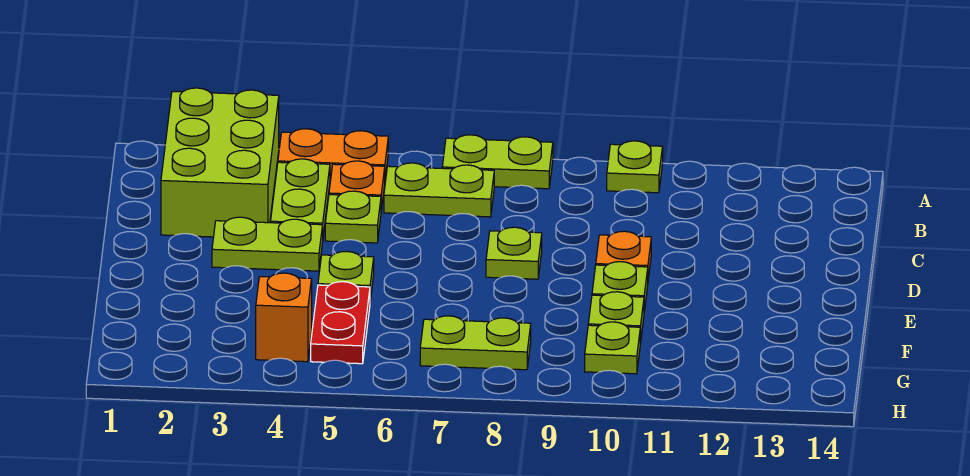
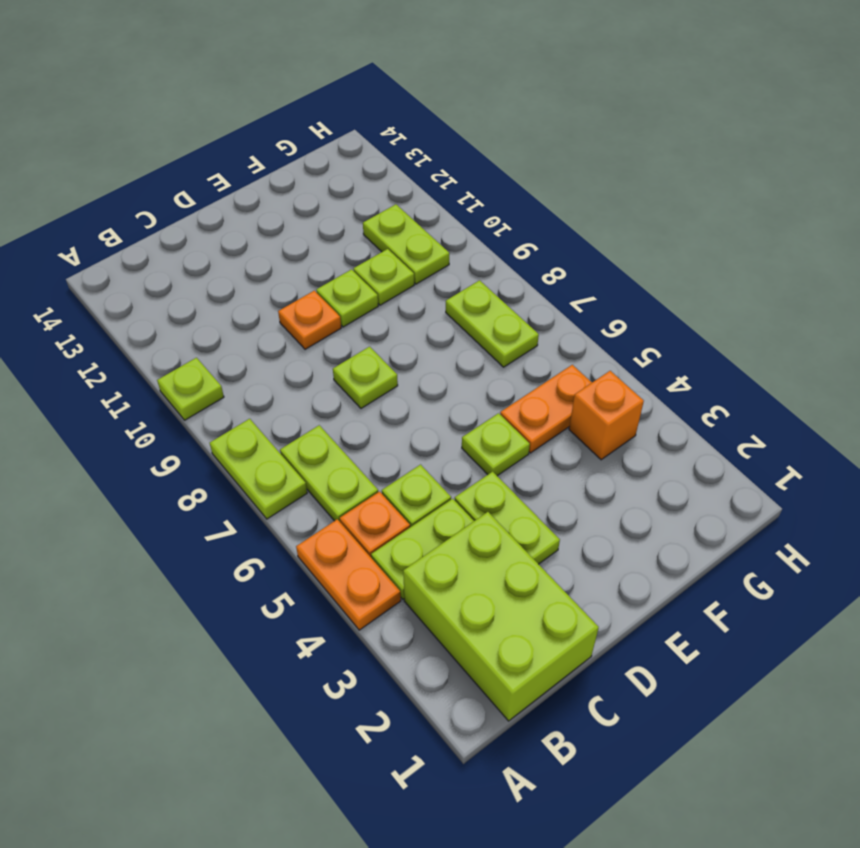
lime 2x3 brick [161,88,279,237] -> lime 2x3 brick turned to [403,512,599,721]
red 1x2 plate [311,282,370,364] -> orange 1x2 plate [500,365,592,453]
lime 1x1 plate [585,322,640,374] -> lime 1x2 plate [363,204,449,284]

